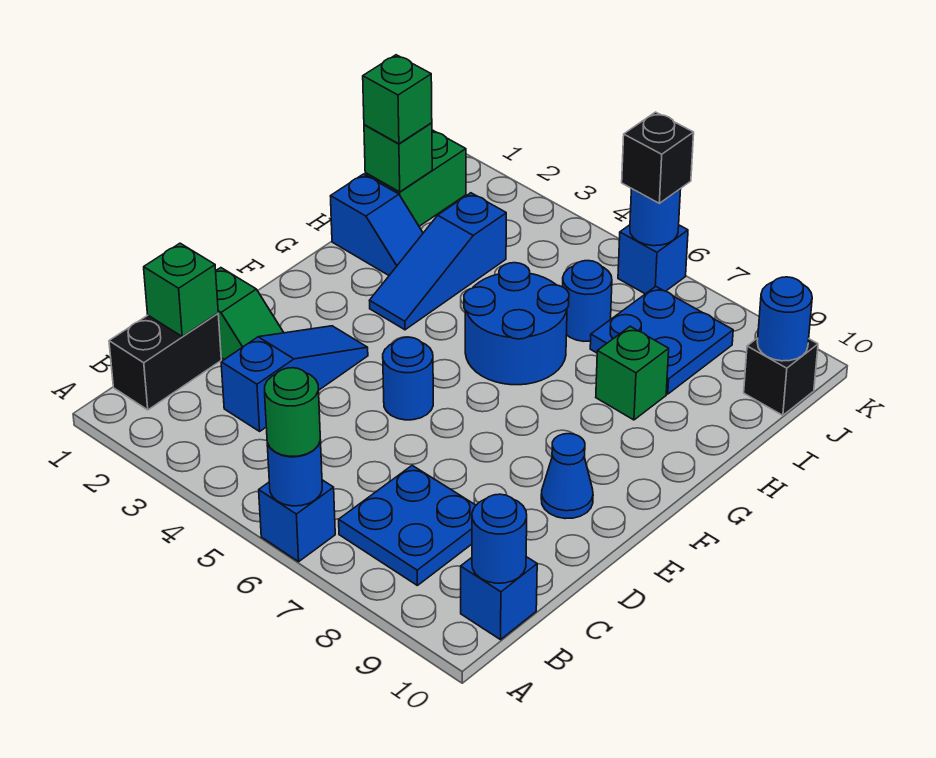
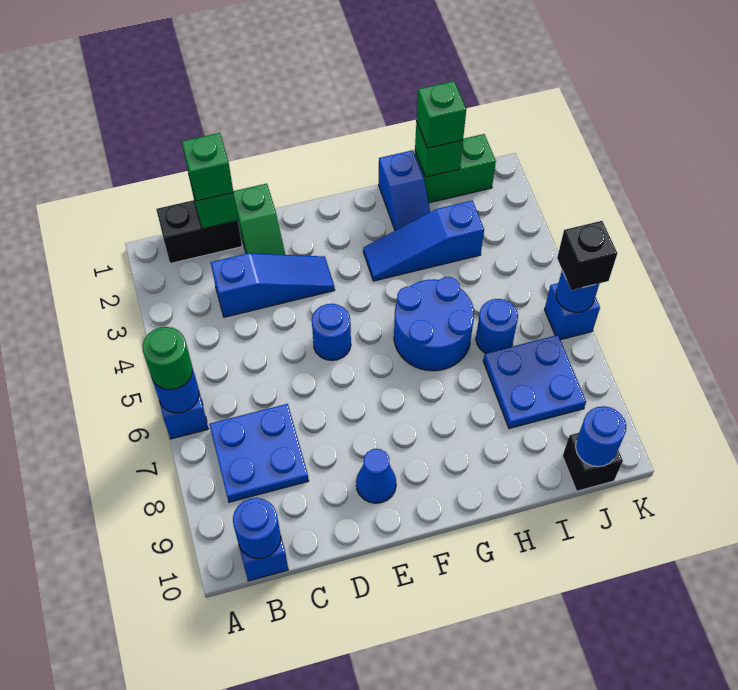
green 1x1 brick [596,326,669,420] -> green 1x1 brick moved to [182,133,233,201]

